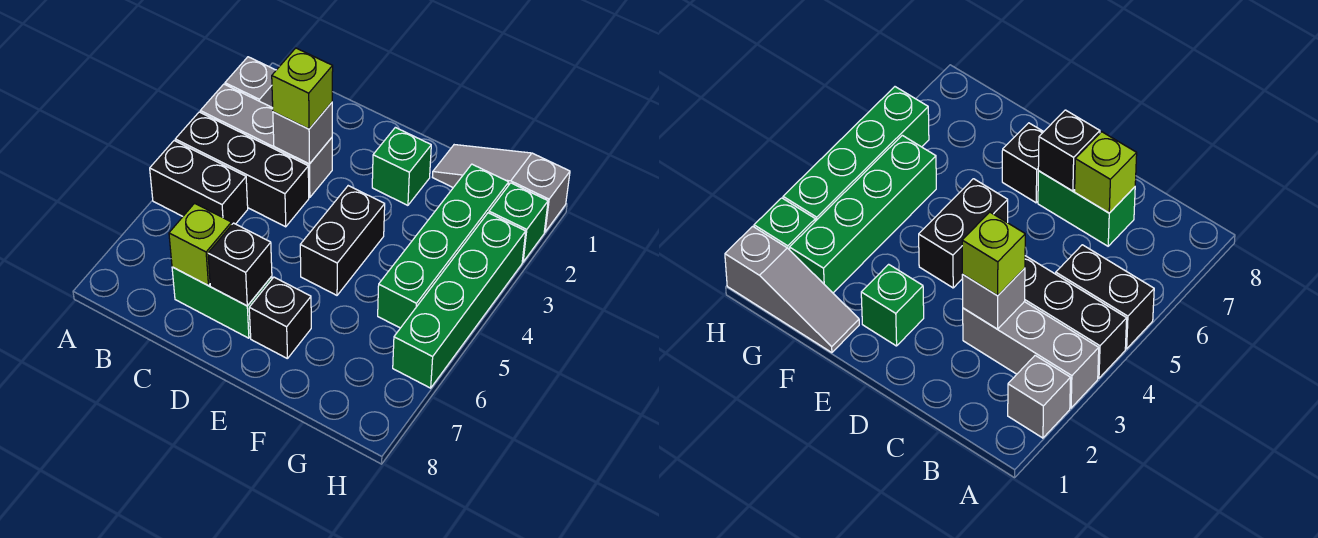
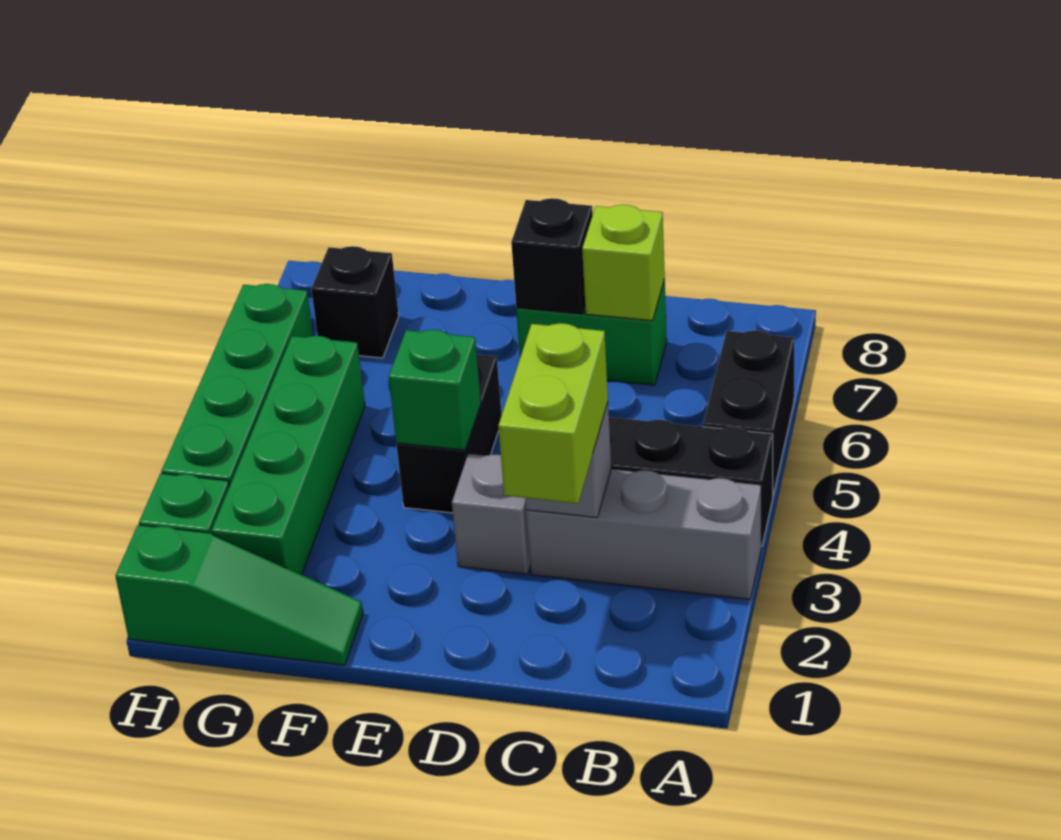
grey 1x1 brick [225,57,276,108] -> grey 1x1 brick moved to [452,454,530,574]
black 1x2 brick [150,141,248,224] -> black 1x2 brick turned to [703,330,794,495]
lime 1x1 brick [272,48,333,129] -> lime 1x2 brick [498,323,608,503]
green 1x1 brick [372,127,431,205] -> green 1x1 brick moved to [389,330,481,450]
black 1x1 brick [249,277,311,359] -> black 1x1 brick moved to [311,246,399,358]
grey 1x3 slope [433,145,570,232] -> green 1x3 slope [115,525,363,665]

